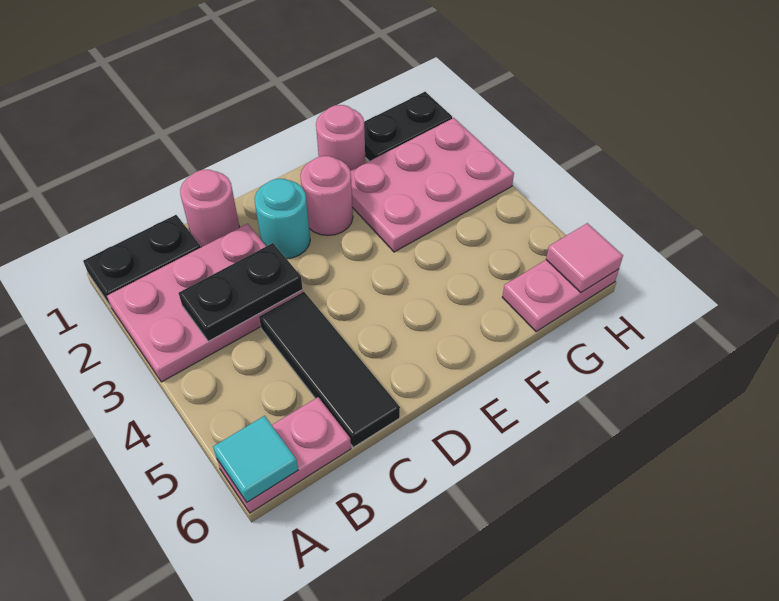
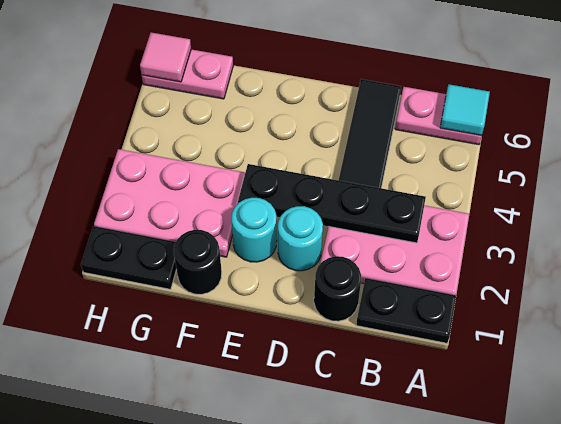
black 1x2 plate [179,243,303,341] -> black 1x4 plate [238,164,426,243]
pink 1x1 round brick [180,170,239,247] -> black 1x1 round brick [314,256,361,321]
pink 1x1 round brick [300,156,353,236] -> cyan 1x1 round brick [231,198,277,262]
pink 1x1 round brick [316,105,365,171] -> black 1x1 round brick [174,230,222,294]

